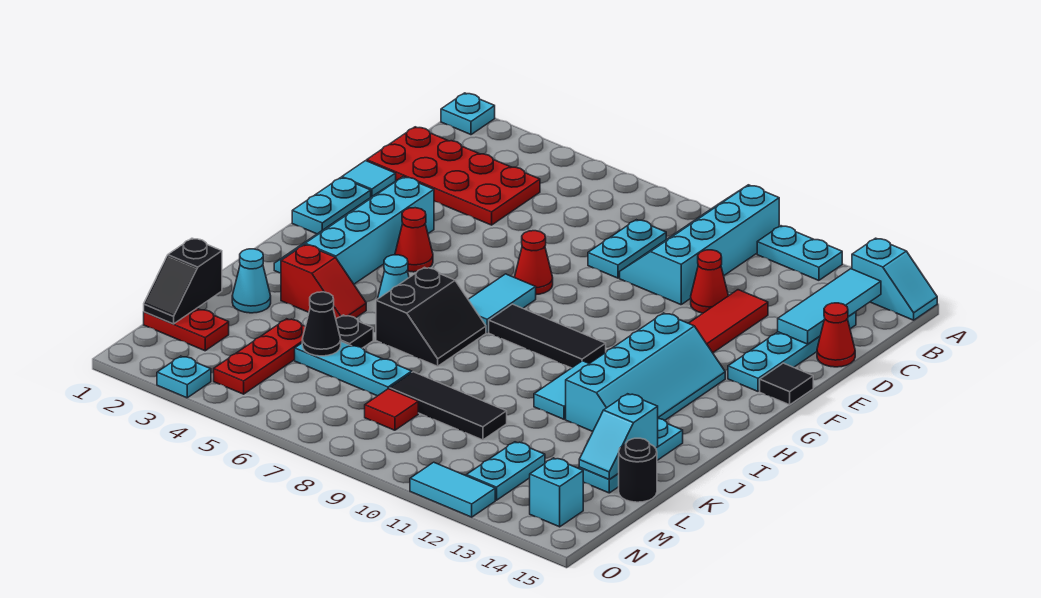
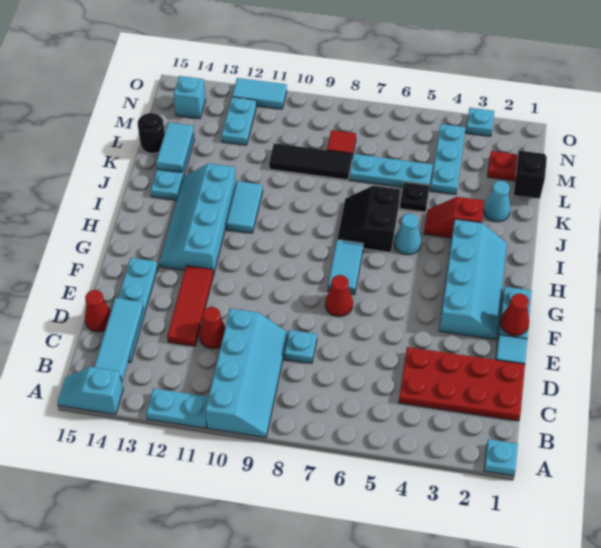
cyan 1x2 plate [588,220,666,278] -> cyan 1x1 plate [284,330,317,364]
black 1x1 tile [760,363,813,405] -> none
red 1x1 cone [395,208,433,272] -> red 1x1 cone moved to [500,293,529,336]
black 1x3 tile [489,304,606,368] -> none
cyan 1x2 slope [579,394,658,479] -> cyan 1x2 tile [156,122,194,172]
red 1x3 plate [214,319,305,394] -> cyan 1x3 plate [430,124,465,194]
black 1x1 cone [302,292,341,356] -> none

